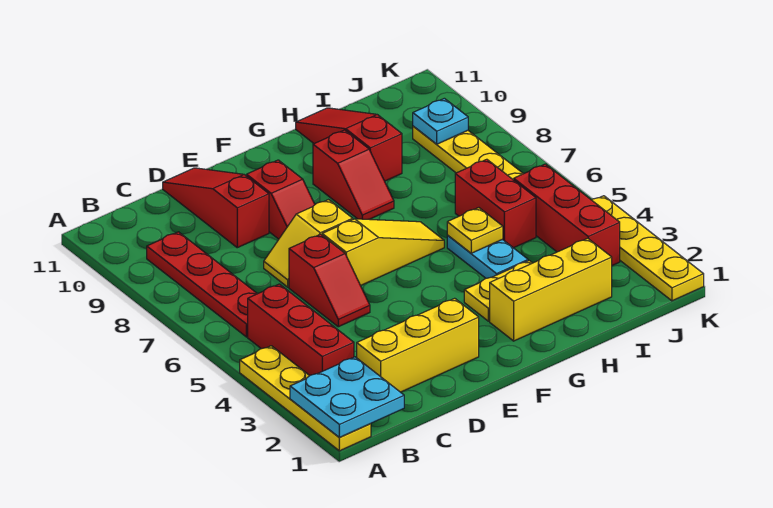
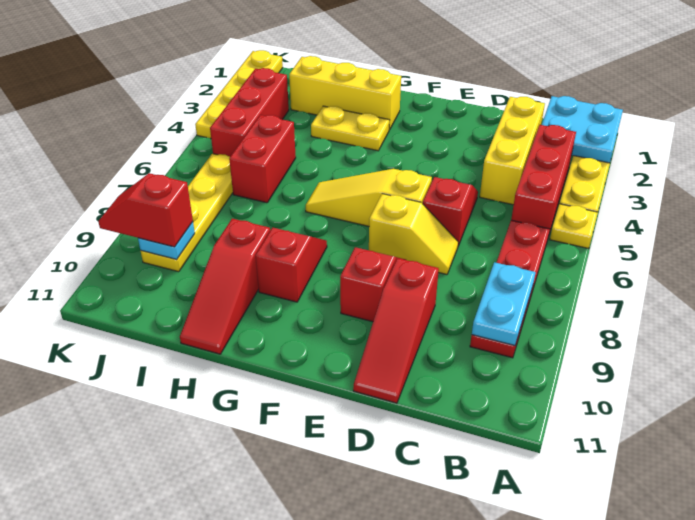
yellow 1x3 brick [357,298,479,392] -> yellow 1x3 brick turned to [480,97,545,205]
cyan 1x2 plate [447,235,528,278] -> cyan 1x2 plate moved to [472,262,536,345]
yellow 1x1 plate [447,208,503,253] -> yellow 1x1 plate moved to [550,204,598,249]
none -> red 1x2 slope [98,173,193,247]

